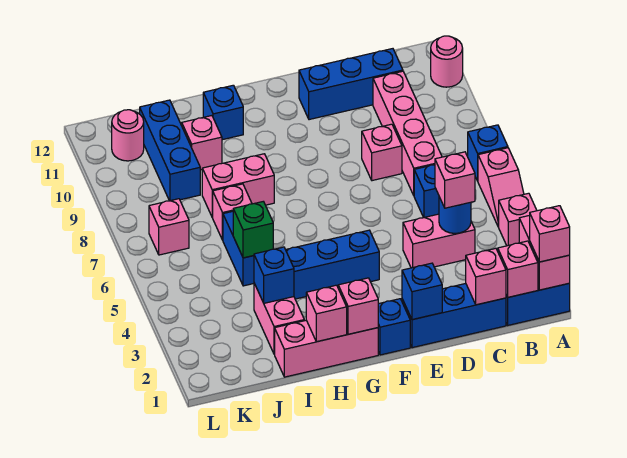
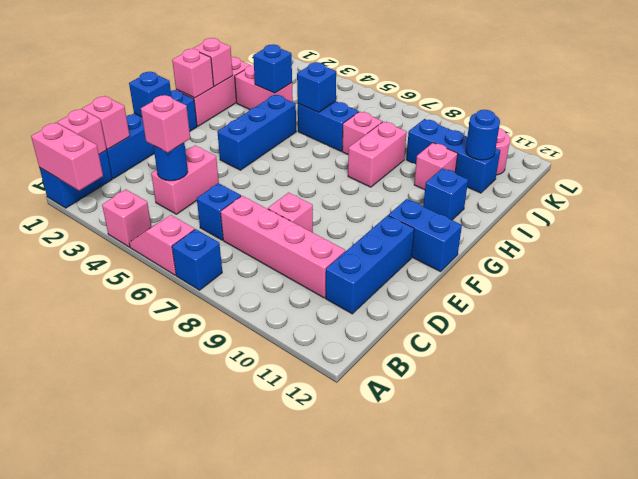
pink 1x1 brick [530,206,570,262] -> none
pink 1x1 round brick [431,36,463,87] -> none
none -> blue 1x2 brick [388,199,462,272]
green 1x1 brick [233,201,273,258] -> blue 1x1 brick [297,62,336,113]
none -> blue 1x1 round brick [466,110,500,160]
pink 1x1 brick [149,199,189,255] -> none

